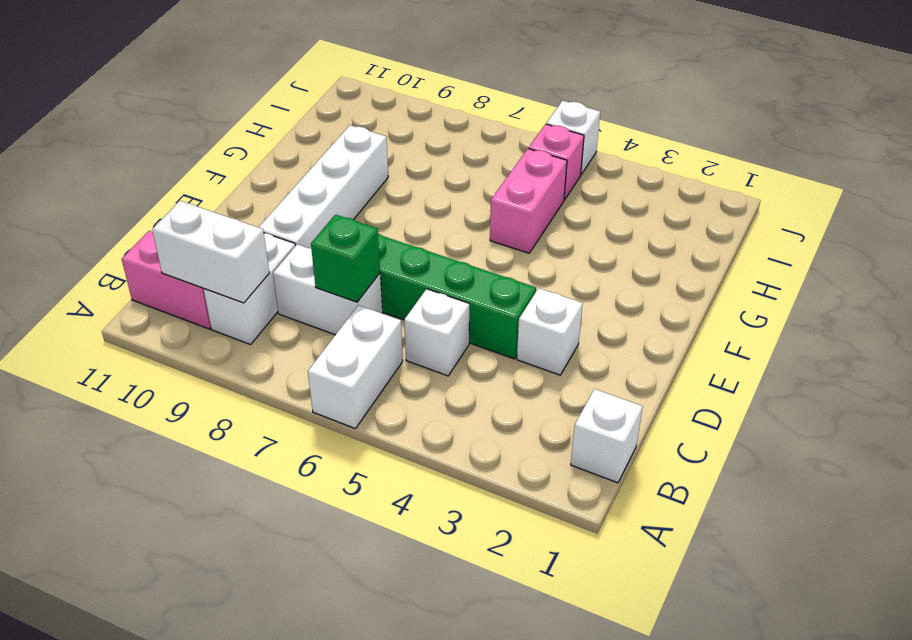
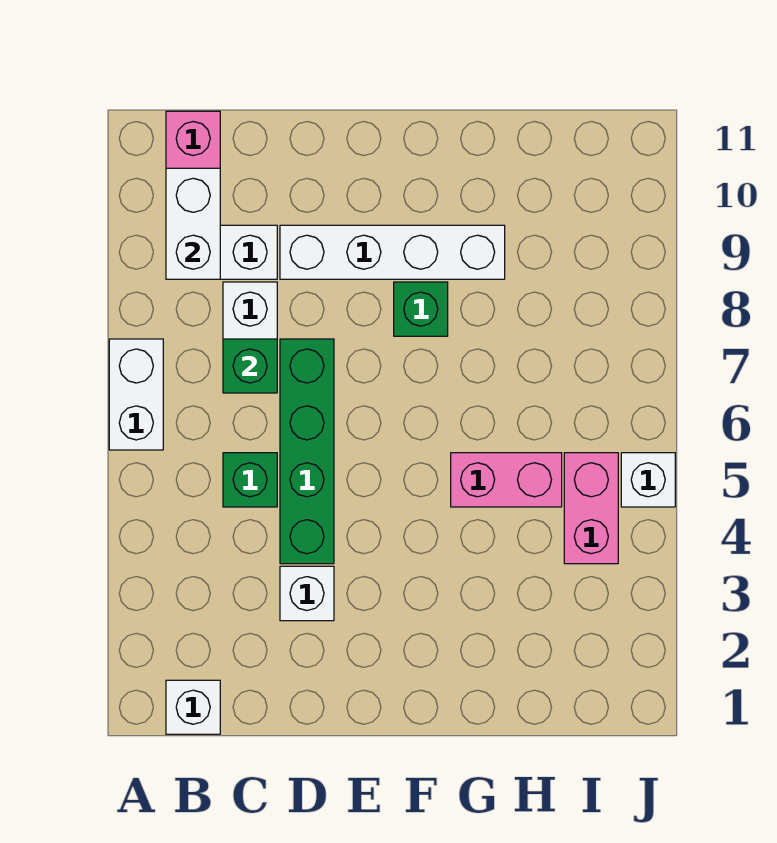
white 1x2 brick [308,305,403,429] -> white 1x2 brick turned to [109,339,163,450]
white 1x1 brick [404,289,469,376] -> green 1x1 brick [223,453,277,507]
none -> green 1x1 brick [394,282,448,336]
pink 1x1 brick [529,124,584,200] -> pink 1x2 brick [564,453,618,564]

